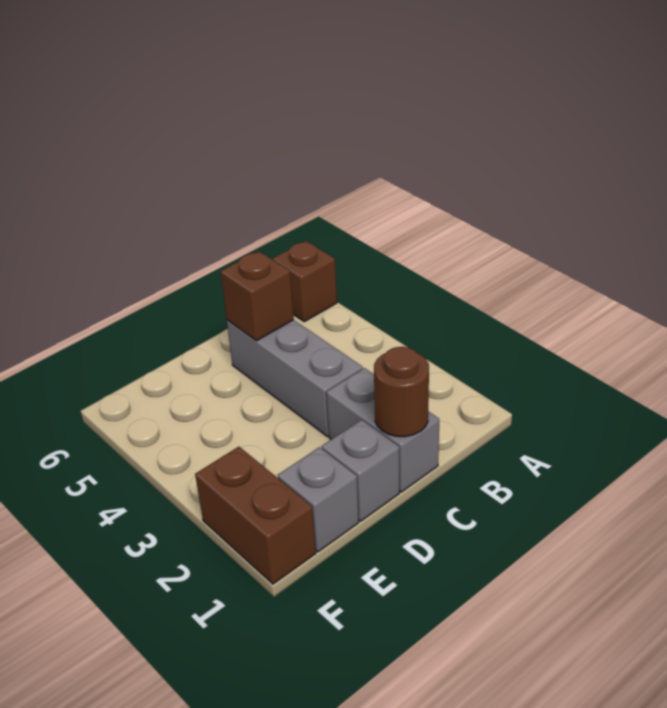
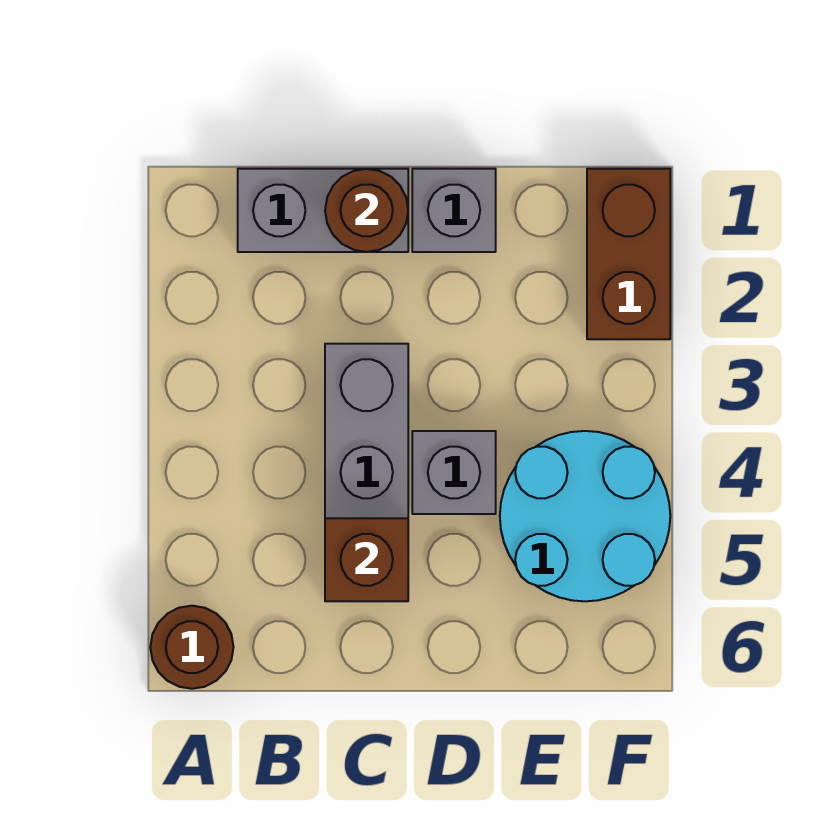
brown 1x1 brick [272,241,337,322] -> brown 1x1 round brick [150,606,233,689]
grey 1x2 brick [327,368,439,492] -> grey 1x2 brick turned to [238,169,408,252]
grey 1x1 brick [278,447,359,552] -> grey 1x1 brick moved to [412,431,496,514]
none -> cyan 2x2 round brick [500,431,670,601]

